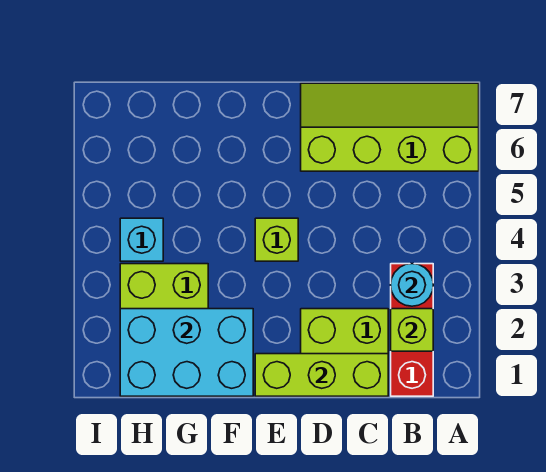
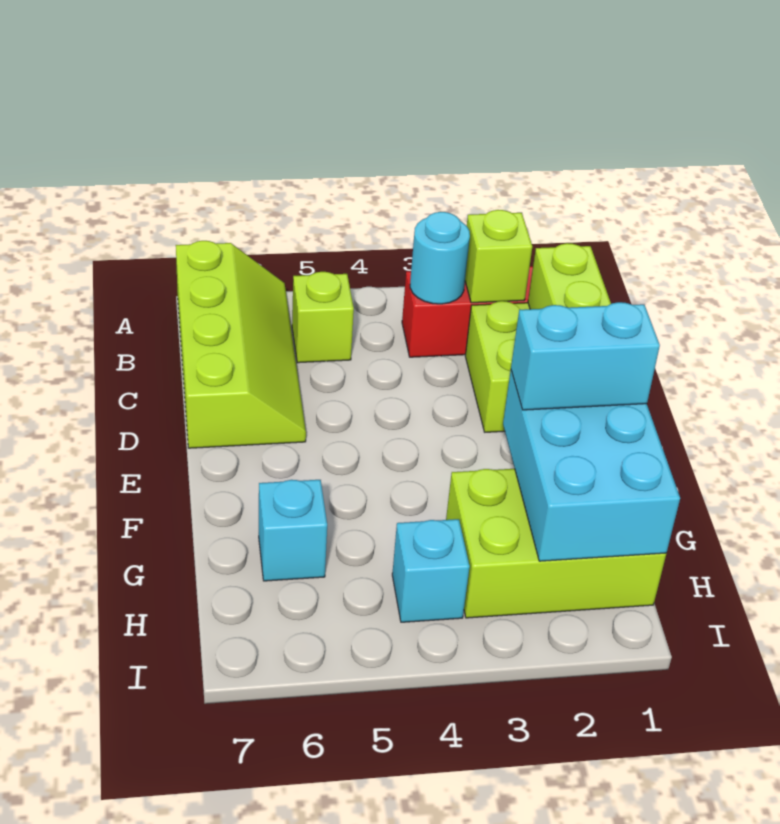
lime 2x4 slope [301,83,479,171] -> lime 2x4 slope turned to [176,241,306,448]
lime 1x1 brick [255,218,298,261] -> lime 1x1 brick moved to [292,272,354,363]
none -> cyan 1x2 brick [511,302,660,410]
none -> cyan 1x1 brick [259,480,327,581]

